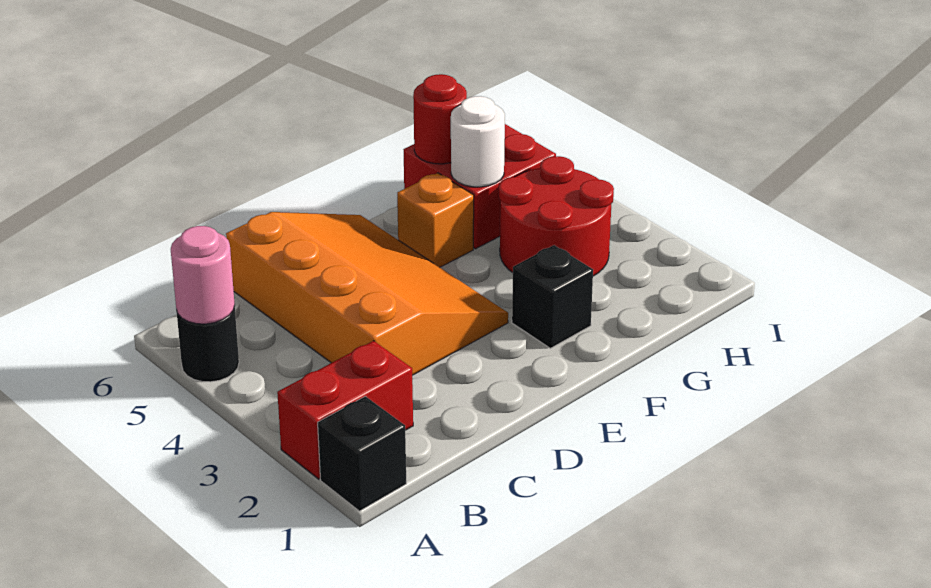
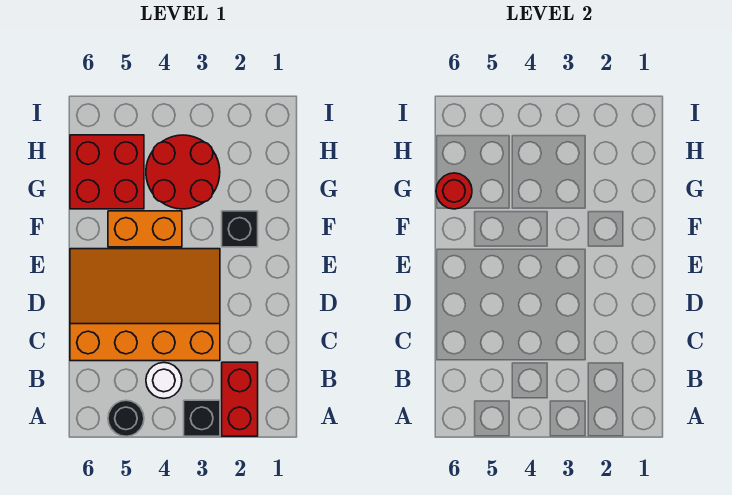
black 1x1 brick [318,396,406,511] -> black 1x1 brick moved to [184,400,220,436]
pink 1x1 round brick [171,226,235,324] -> none
orange 1x1 brick [397,173,474,267] -> orange 1x2 brick [108,211,182,247]
white 1x1 round brick [451,96,505,187] -> white 1x1 round brick moved to [146,363,182,398]

